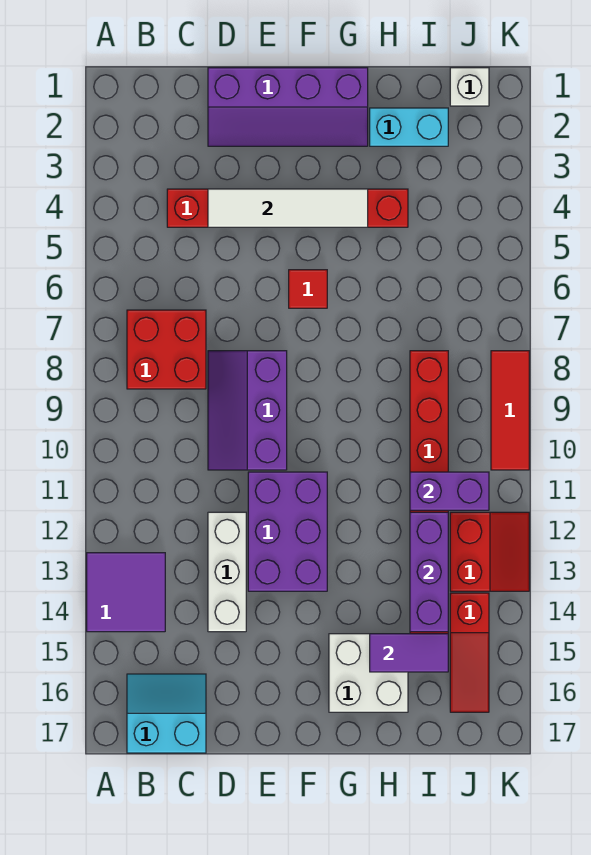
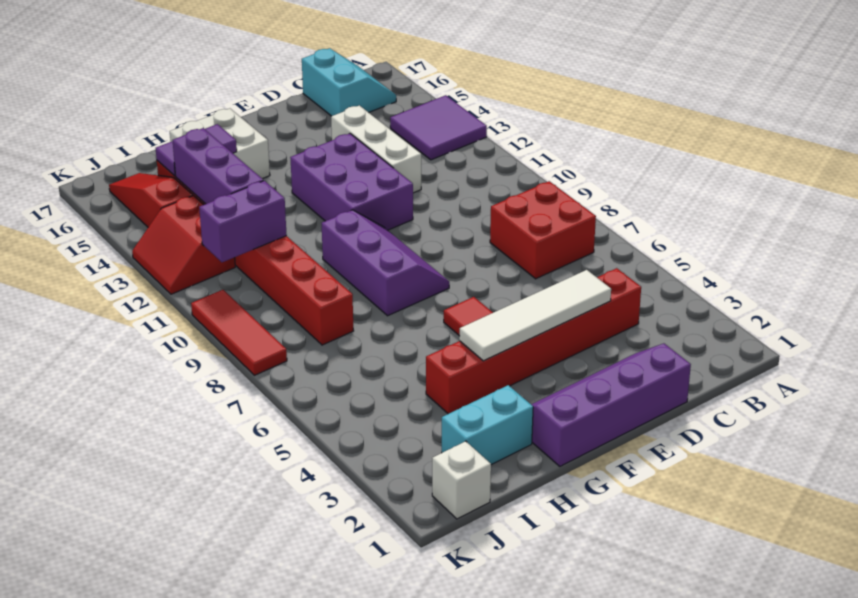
cyan 2x2 slope [127,674,206,753] -> cyan 2x2 slope turned to [302,48,396,116]
purple 2x3 slope [208,351,287,470] -> purple 2x3 slope moved to [322,210,449,316]

